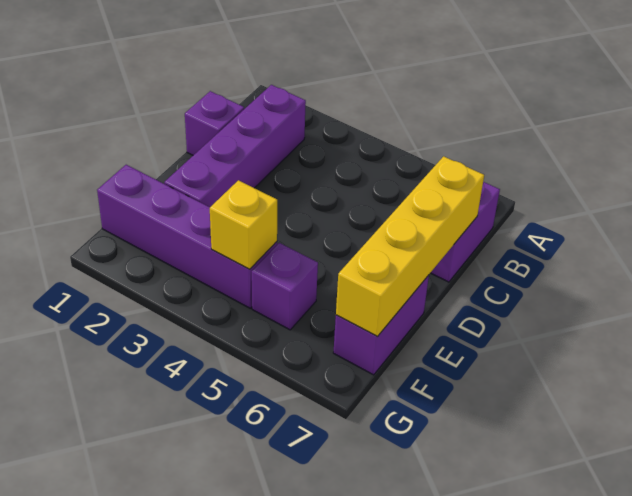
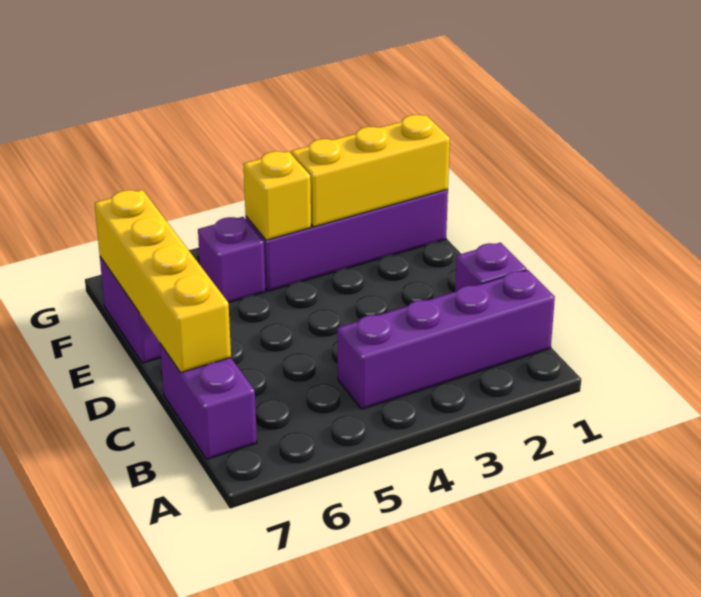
purple 1x4 brick [164,85,306,207] -> purple 1x4 brick turned to [337,270,555,409]
none -> yellow 1x3 brick [291,115,450,227]

